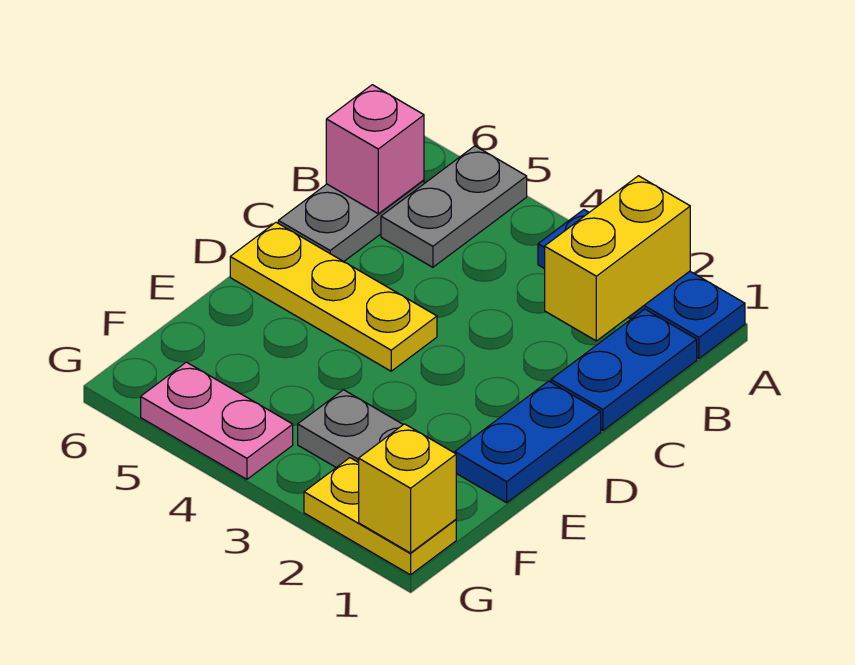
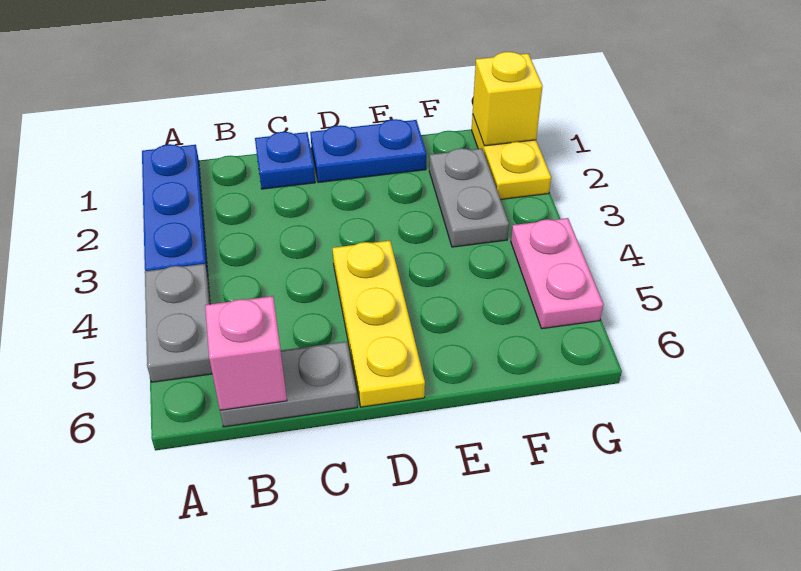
yellow 1x2 brick [545,176,690,341] -> none
grey 1x2 plate [381,146,527,267] -> grey 1x2 plate turned to [145,264,212,382]
blue 1x2 plate [551,309,697,431] -> blue 1x1 plate [255,132,315,189]

